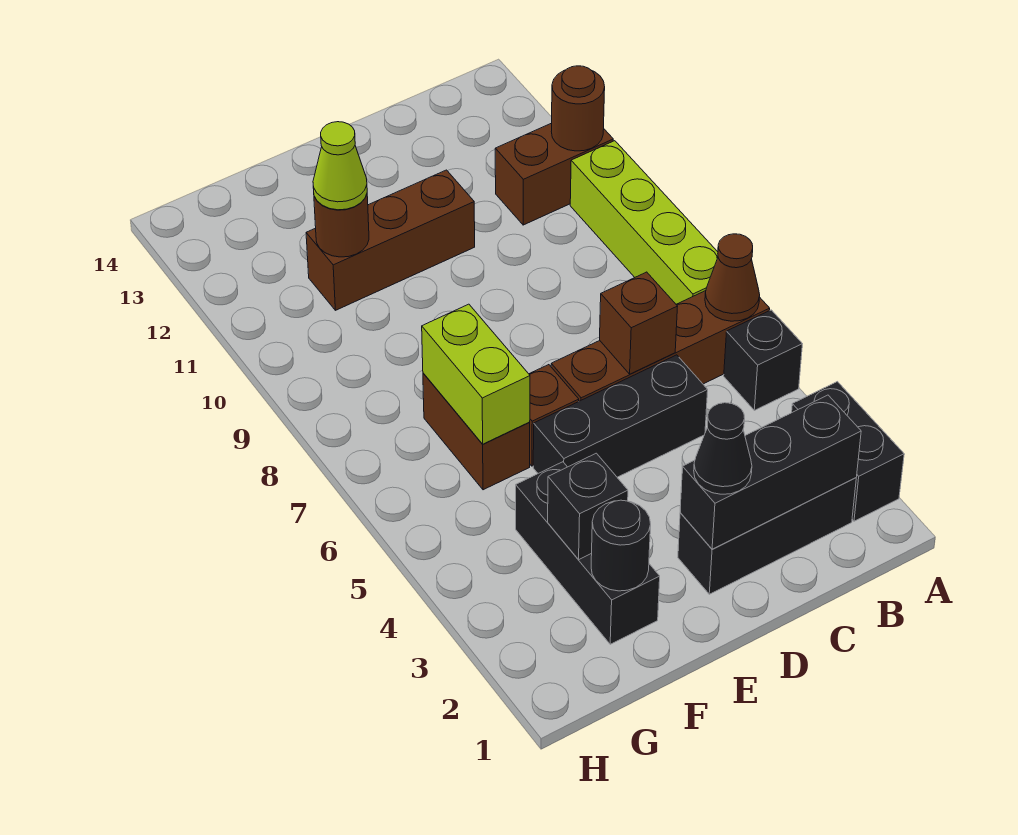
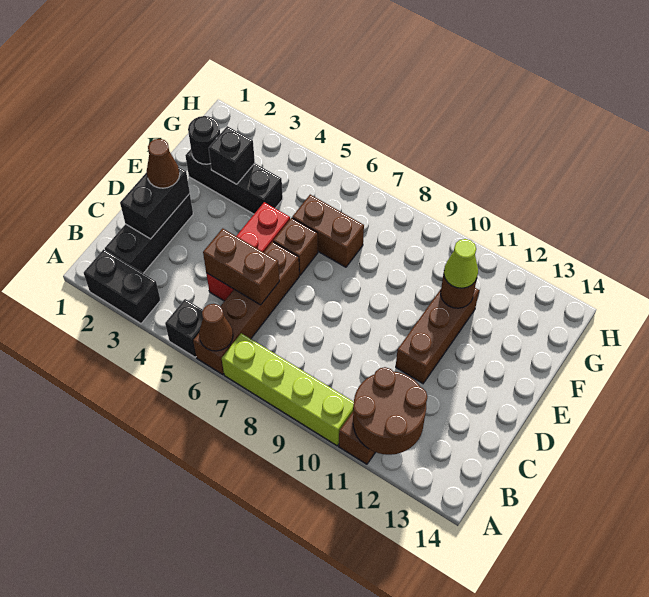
brown 1x1 round brick [551,66,605,151] -> brown 2x2 round brick [353,367,427,455]
black 1x3 brick [680,395,861,549] -> black 1x2 brick [120,167,190,239]
black 1x3 brick [533,355,708,477] -> red 1x3 brick [206,202,290,301]
brown 1x1 brick [600,272,678,374] -> brown 1x2 brick [203,228,279,305]
black 1x1 cone [694,403,752,494] -> brown 1x1 cone [147,139,180,188]
lime 1x2 brick [422,304,530,444] -> none

